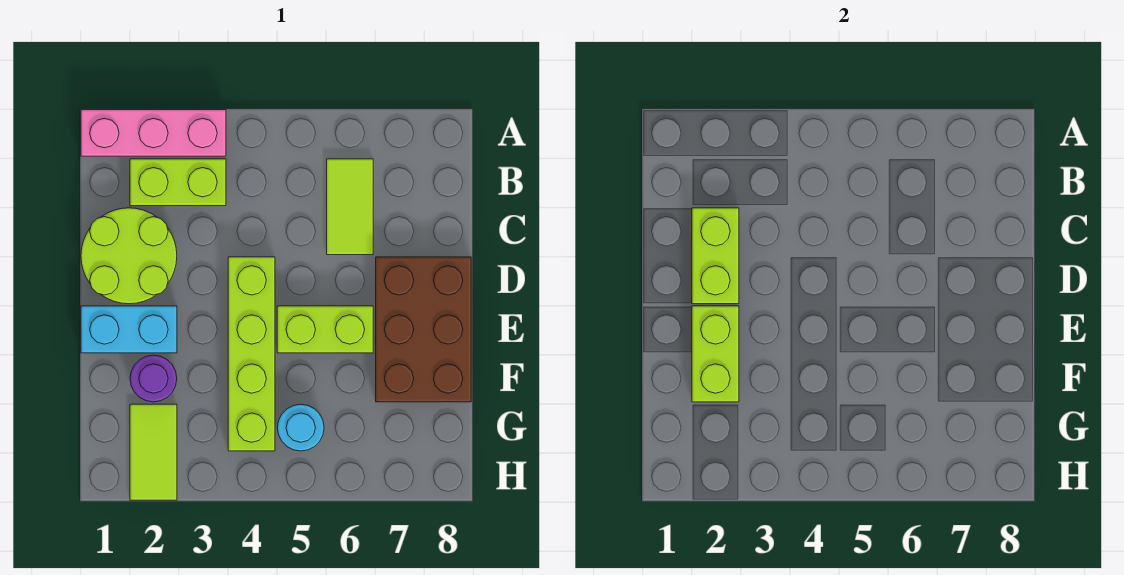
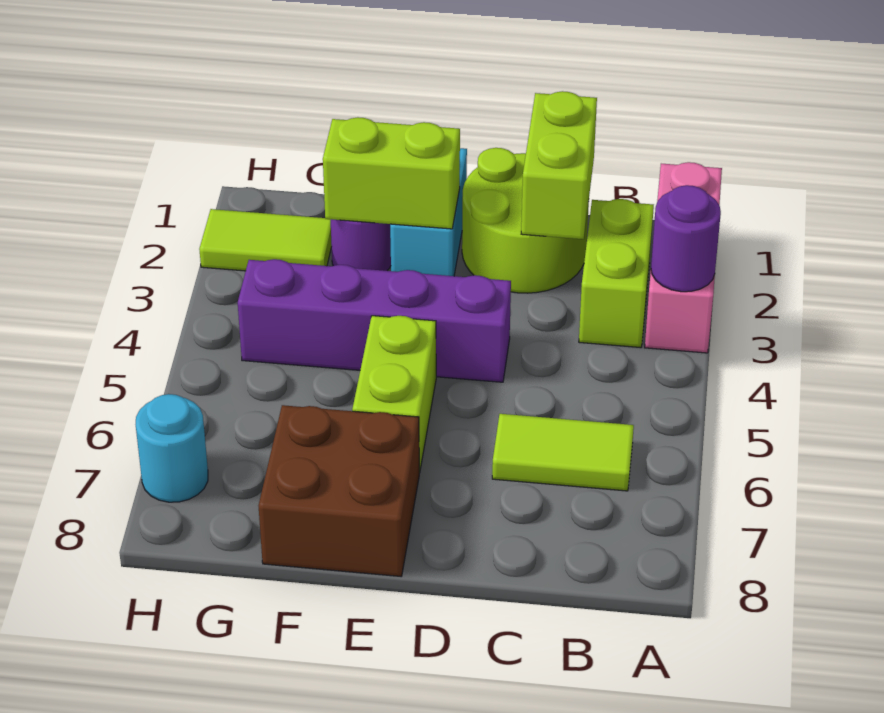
none -> purple 1x1 round brick [651,185,721,292]
lime 1x2 brick [692,208,739,304] -> lime 1x2 brick turned to [521,91,597,239]
lime 1x4 brick [228,257,275,451] -> purple 1x4 brick [238,259,511,382]
brown 2x3 brick [376,257,471,402] -> brown 2x2 brick [259,405,419,576]
cyan 1x1 round brick [277,404,324,451] -> cyan 1x1 round brick moved to [136,394,208,502]

